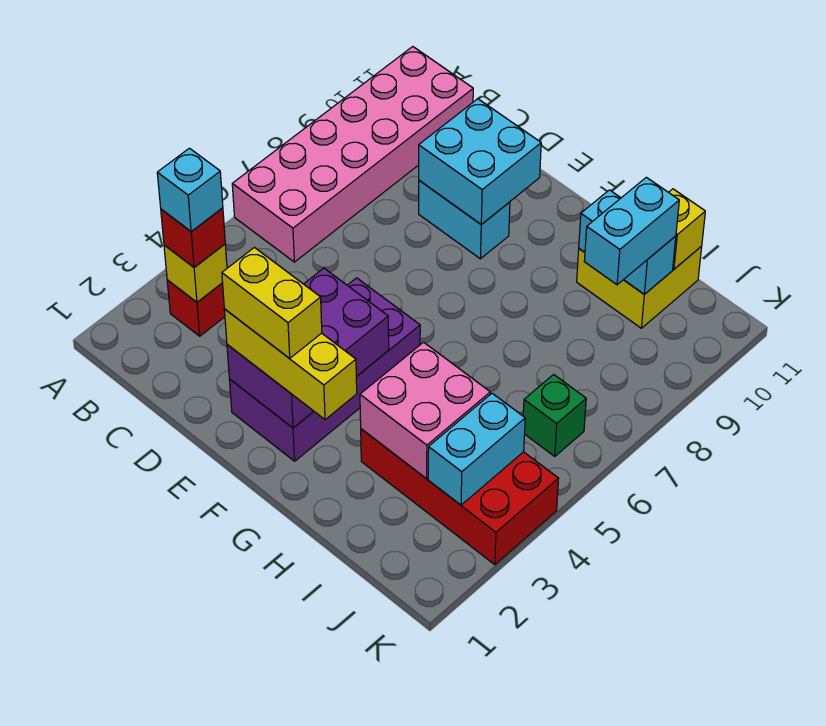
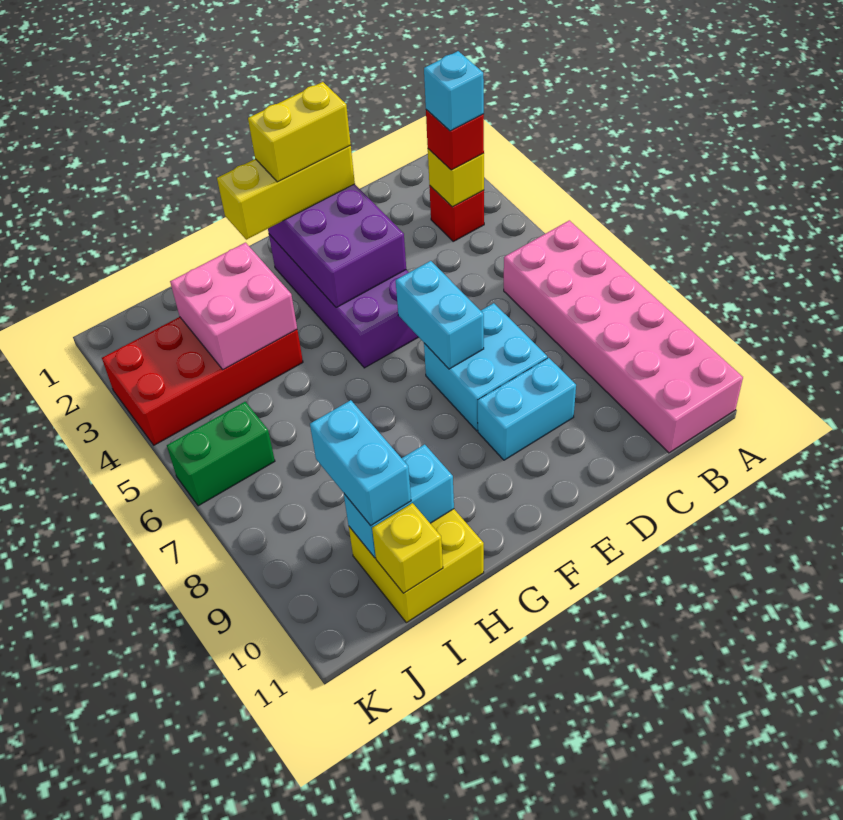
cyan 2x2 brick [419,99,541,225] -> cyan 2x2 brick moved to [424,303,547,431]
cyan 1x2 brick [428,393,525,505] -> cyan 1x2 brick moved to [396,261,484,369]
green 1x1 brick [523,375,586,456] -> green 1x2 brick [167,402,275,506]

